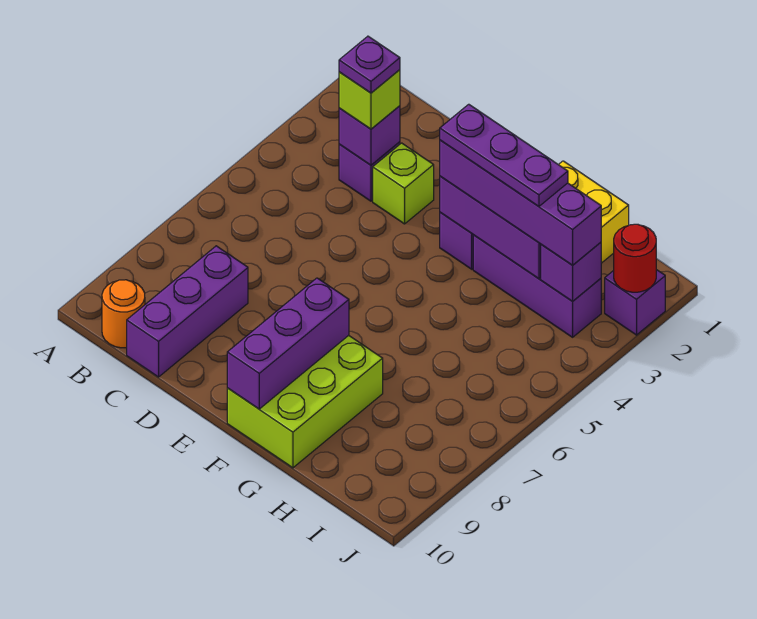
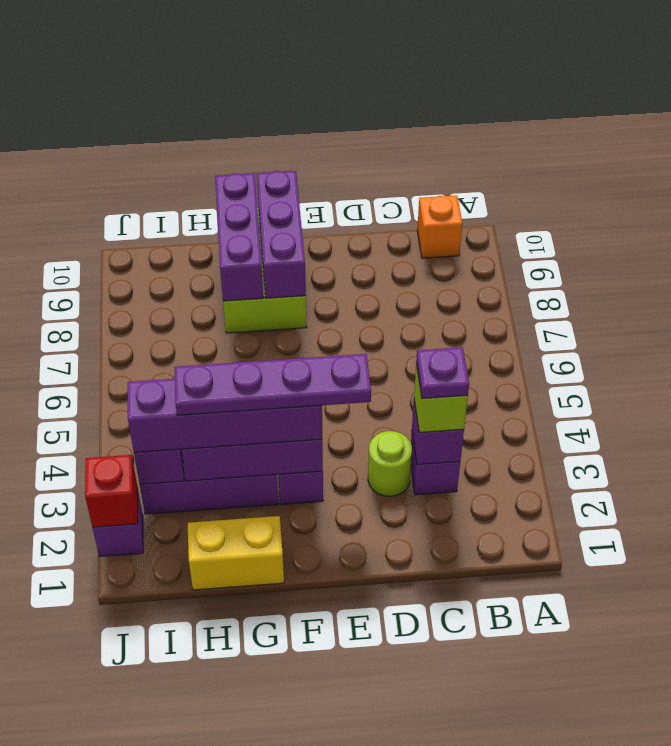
orange 1x1 round brick [102,280,145,348] -> orange 1x1 brick [417,196,462,258]
purple 1x3 brick [127,246,248,377] -> purple 1x3 brick moved to [215,173,263,301]
lime 1x1 brick [373,143,434,224] -> lime 1x1 round brick [368,431,412,496]
purple 1x3 plate [440,104,568,206] -> purple 1x4 plate [174,354,371,415]
red 1x1 round brick [614,224,656,292] -> red 1x1 brick [85,455,138,527]

